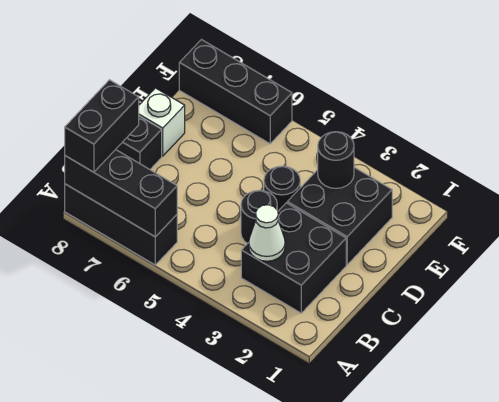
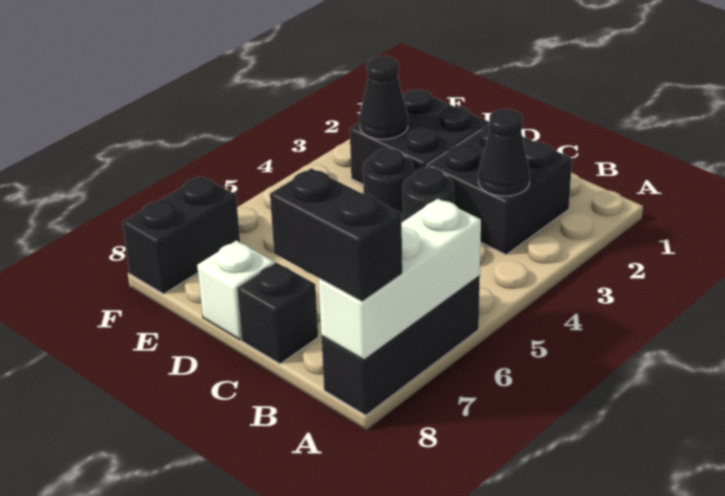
black 1x3 brick [65,150,177,237] -> white 1x3 brick [318,199,481,360]
white 1x1 cone [249,205,285,261] -> black 1x1 cone [478,109,530,196]
black 1x1 round brick [318,132,354,188] -> black 1x1 cone [360,56,408,139]
black 1x3 brick [179,40,292,144] -> black 1x2 brick [122,176,240,294]

